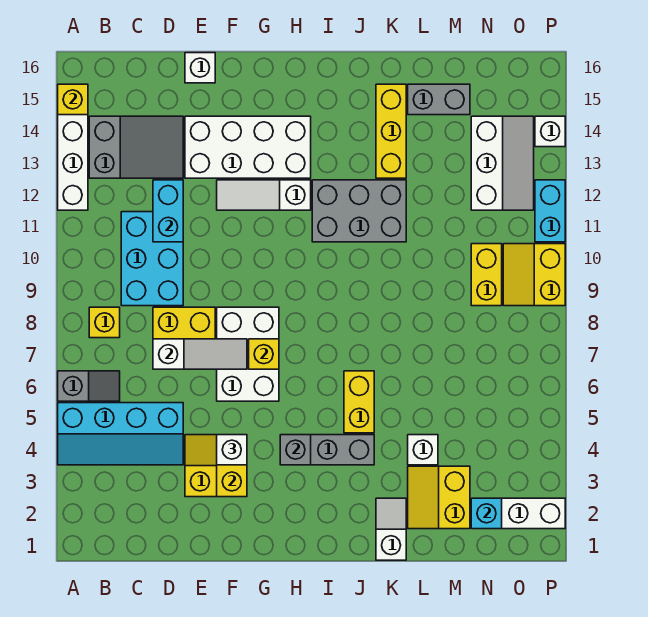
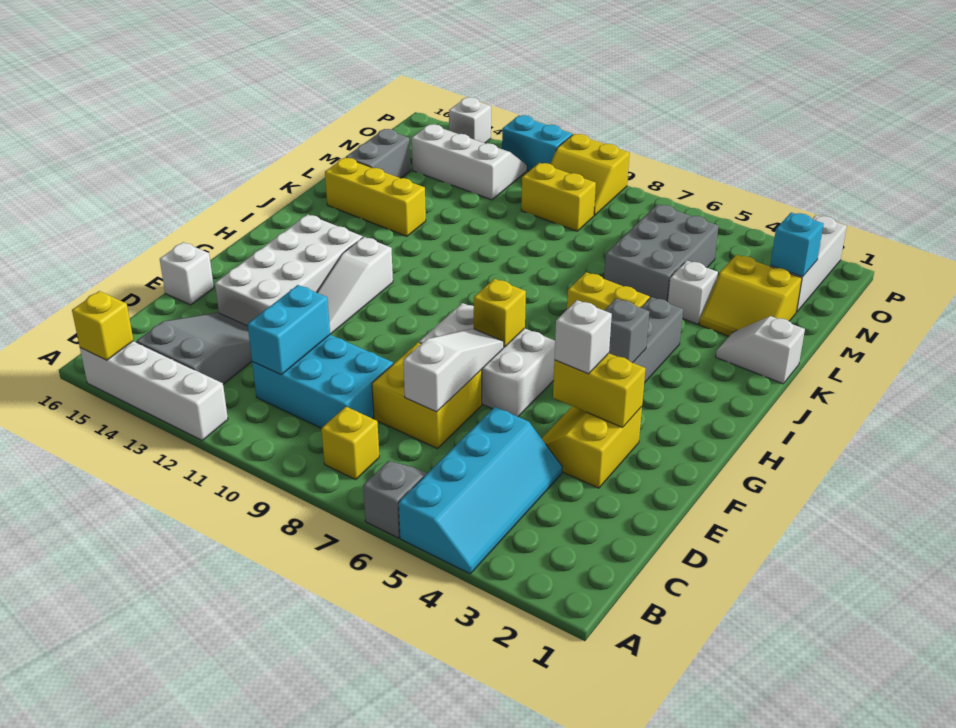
cyan 1x2 brick [153,180,183,242] -> cyan 1x2 brick turned to [248,285,330,375]
grey 2x3 brick [312,180,406,242] -> grey 2x3 brick moved to [604,204,719,302]

